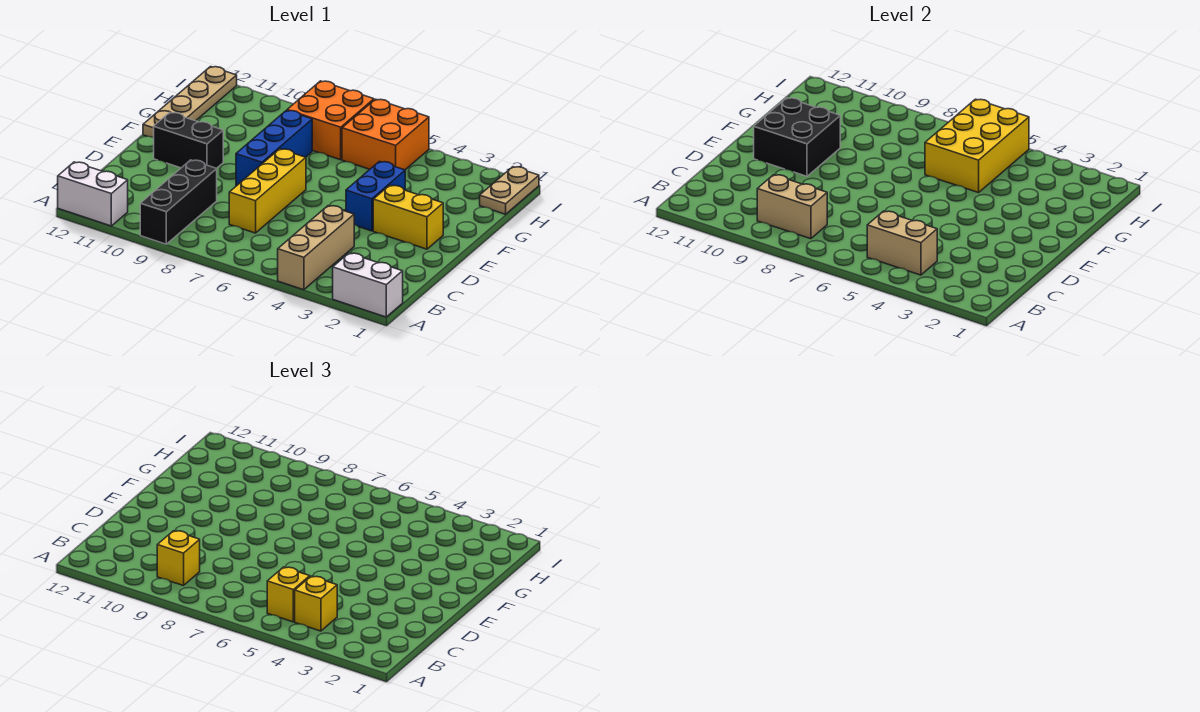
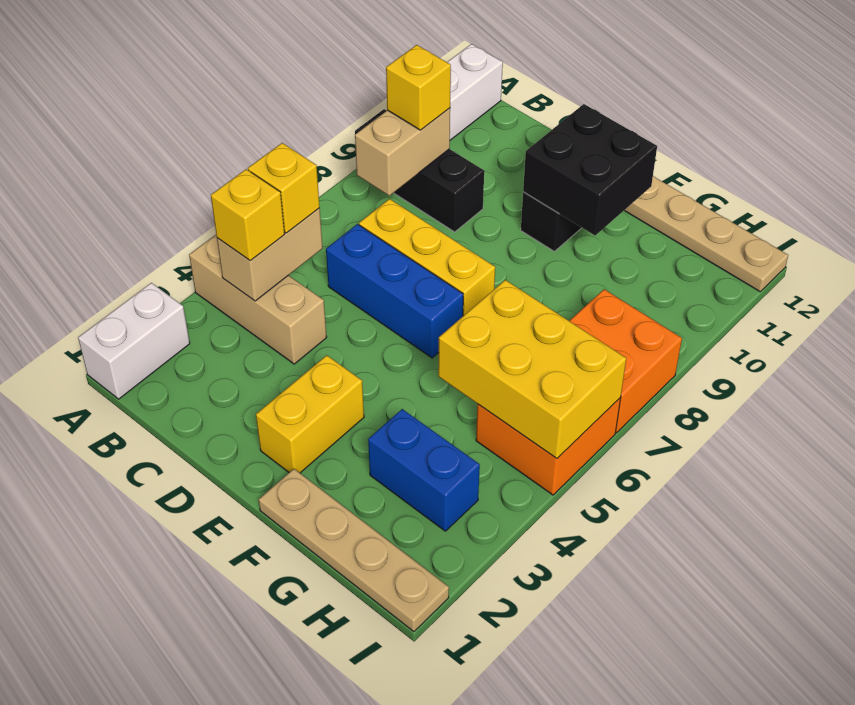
blue 1x2 brick [346,161,405,231] -> blue 1x2 brick moved to [368,409,480,531]
blue 1x3 brick [236,110,312,186] -> blue 1x3 brick moved to [326,224,463,358]
tan 1x2 plate [480,167,539,214] -> tan 1x4 plate [259,469,449,632]

